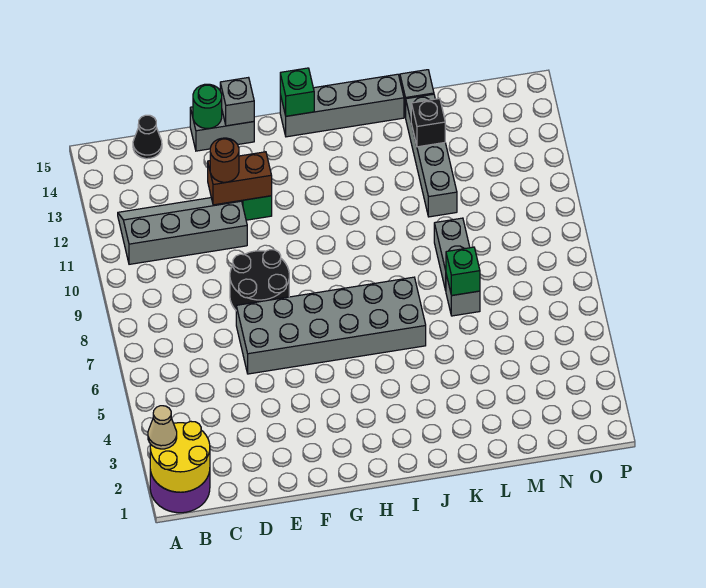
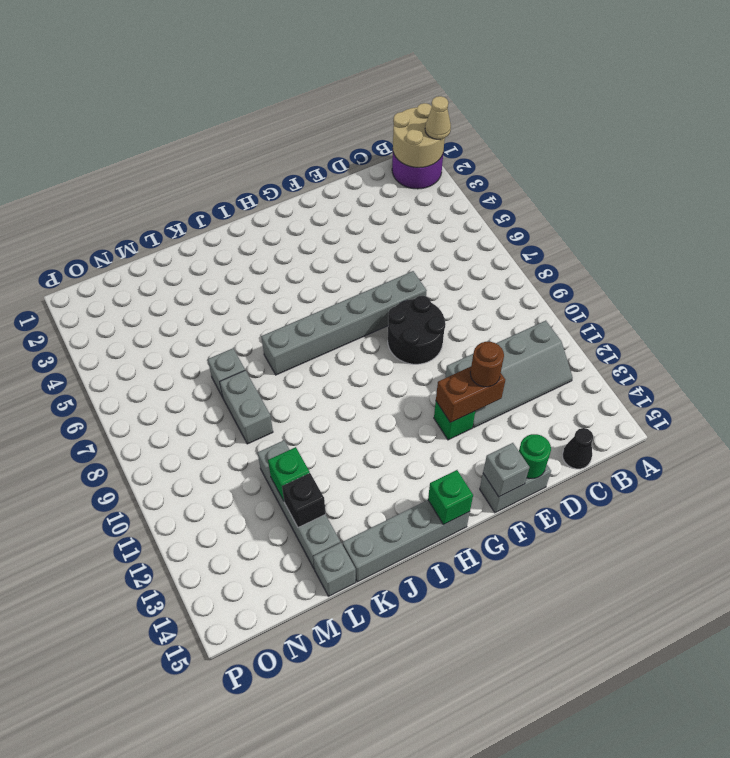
yellow 2x2 round brick [150,421,210,492] -> tan 2x2 round brick [393,103,445,168]
grey 2x6 brick [236,277,426,374] -> grey 1x6 brick [261,271,427,375]
green 1x1 brick [446,247,480,296] -> green 1x1 brick moved to [268,447,310,501]

